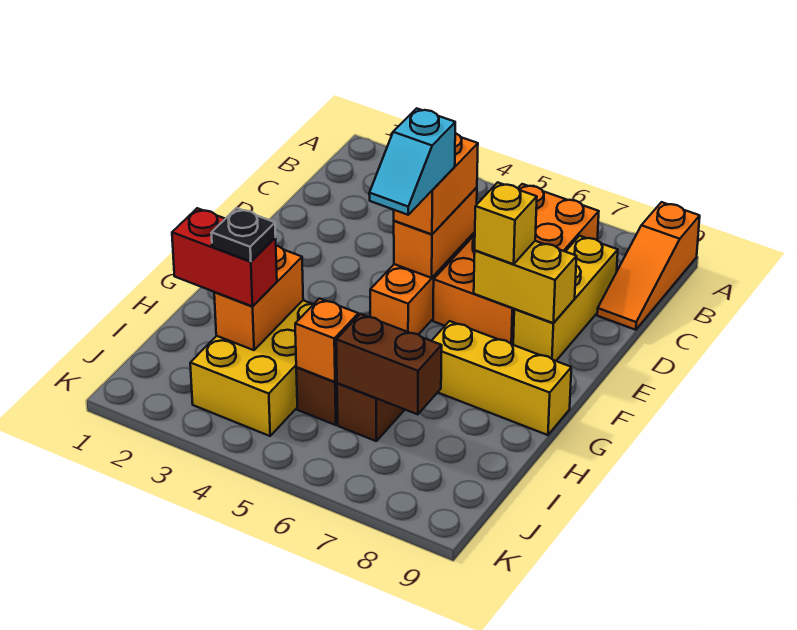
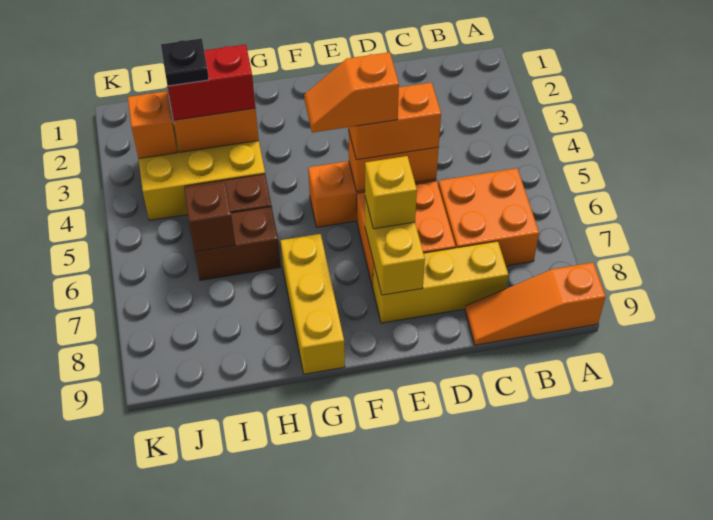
cyan 1x2 slope [369,108,455,215] -> orange 1x2 slope [304,52,399,133]
red 1x2 brick [172,208,277,306] -> red 1x2 brick turned to [168,44,255,120]
orange 1x1 brick [295,298,358,382] -> orange 1x1 brick moved to [128,91,177,159]
brown 1x2 brick [336,314,442,414] -> brown 1x1 brick [184,182,235,252]

